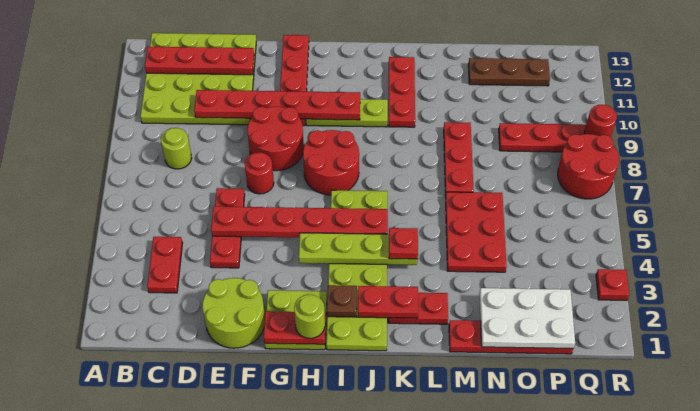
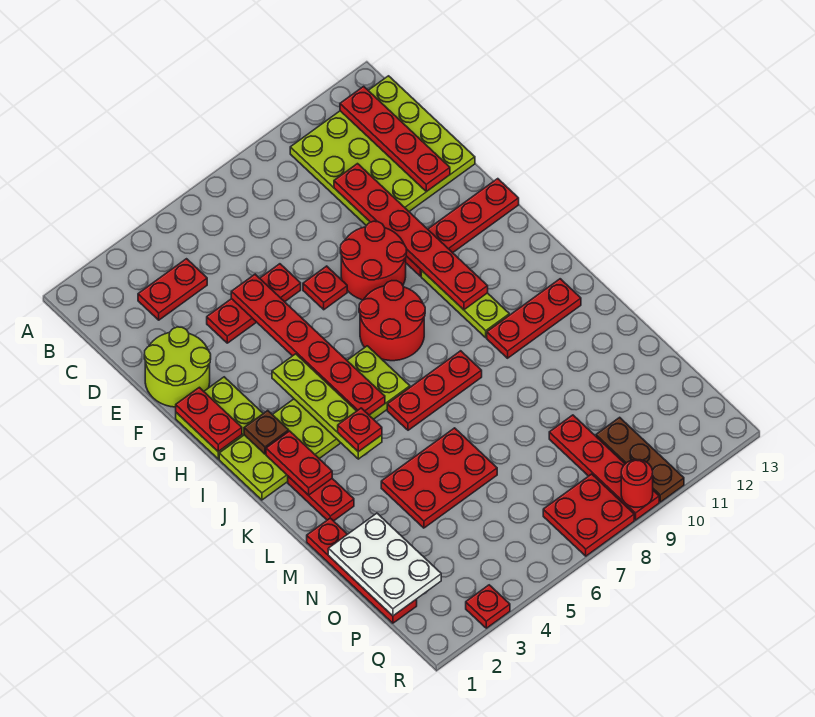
lime 1x1 round brick [161,128,192,169] -> none
red 1x1 round brick [245,152,274,194] -> red 1x1 plate [303,266,347,310]
lime 1x1 round brick [294,295,325,338] -> none
red 1x3 plate [444,122,474,196] -> red 1x3 plate moved to [387,351,482,430]
brown 1x3 plate [468,58,550,86] -> brown 1x3 plate moved to [596,417,684,502]
red 2x2 round brick [558,134,619,199] -> red 2x2 plate [543,474,634,556]

